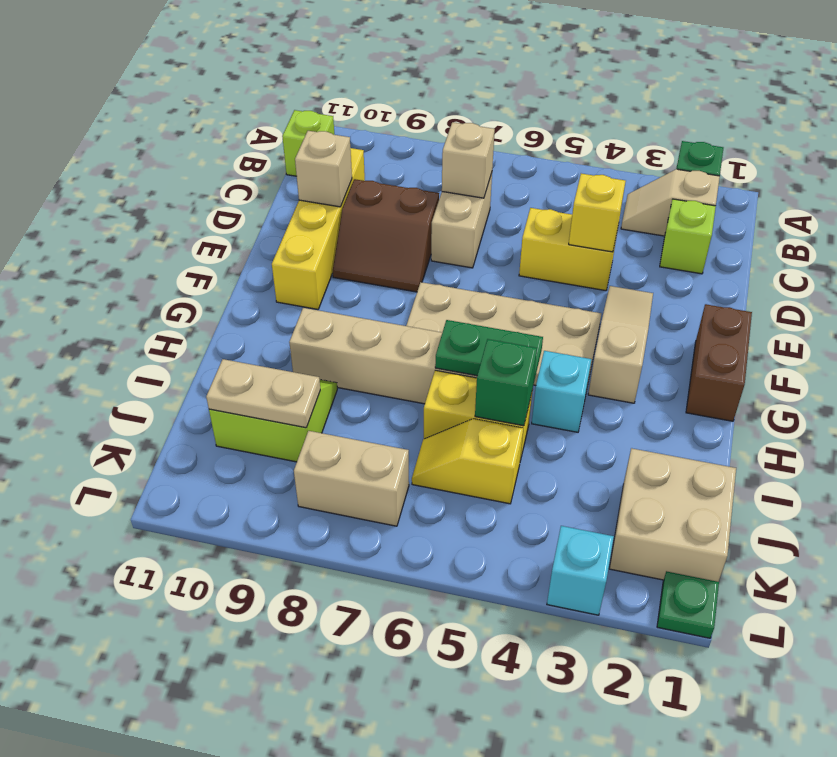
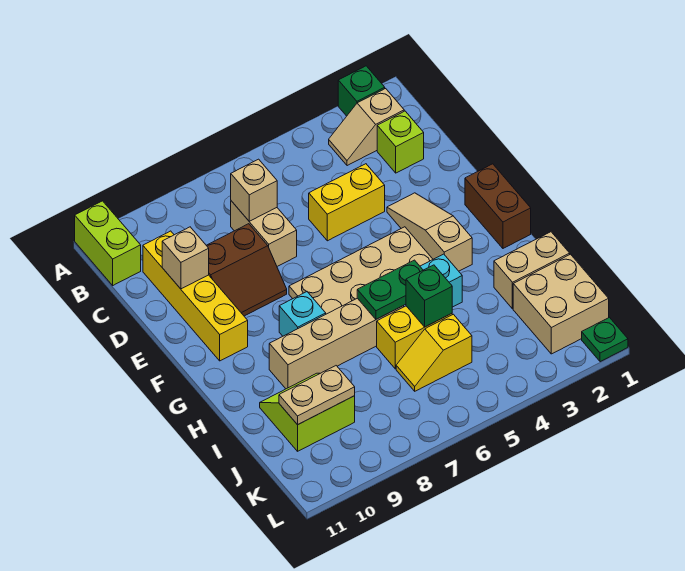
lime 1x1 brick [282,110,334,176] -> lime 1x2 brick [75,201,141,285]
yellow 1x1 brick [569,173,626,252] -> none
tan 1x2 brick [294,431,409,526] -> tan 1x2 brick moved to [494,232,570,309]
cyan 1x1 brick [547,526,614,615] -> cyan 1x1 brick moved to [279,292,326,336]

